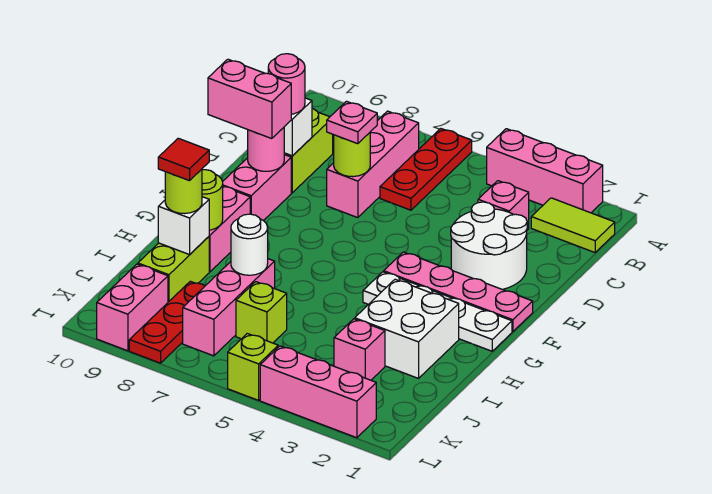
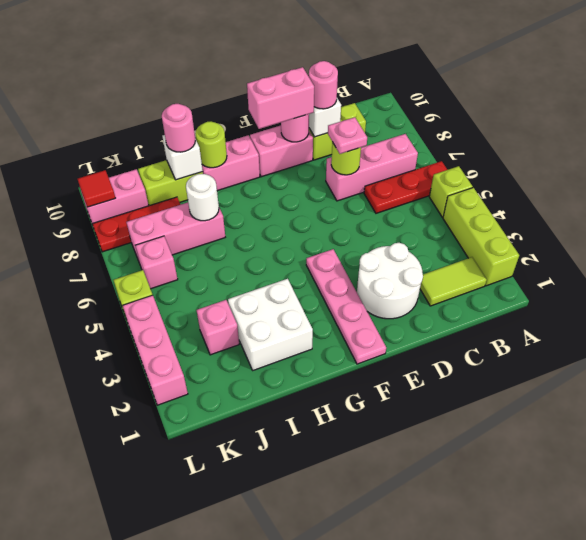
pink 1x3 brick [487,129,603,213] -> lime 1x3 brick [443,188,519,286]
lime 1x2 tile [531,198,615,252] -> lime 1x2 tile turned to [420,257,487,306]
pink 1x1 brick [478,181,529,230] -> pink 1x1 brick moved to [135,236,178,289]
pink 1x2 brick [208,59,291,139] -> pink 1x2 brick turned to [247,67,314,129]
white 1x4 plate [363,272,512,351] -> none
lime 1x1 round brick [165,169,202,213] -> pink 1x1 round brick [162,104,195,152]
red 1x1 tile [158,138,209,181] -> red 1x1 tile moved to [78,170,115,207]
lime 1x1 brick [236,282,287,343] -> lime 1x1 brick moved to [429,166,473,217]

